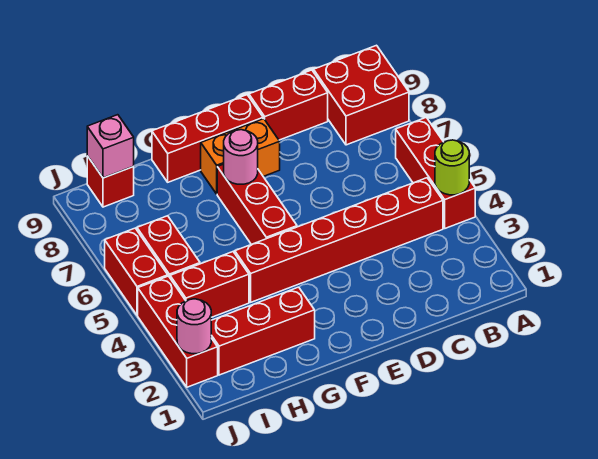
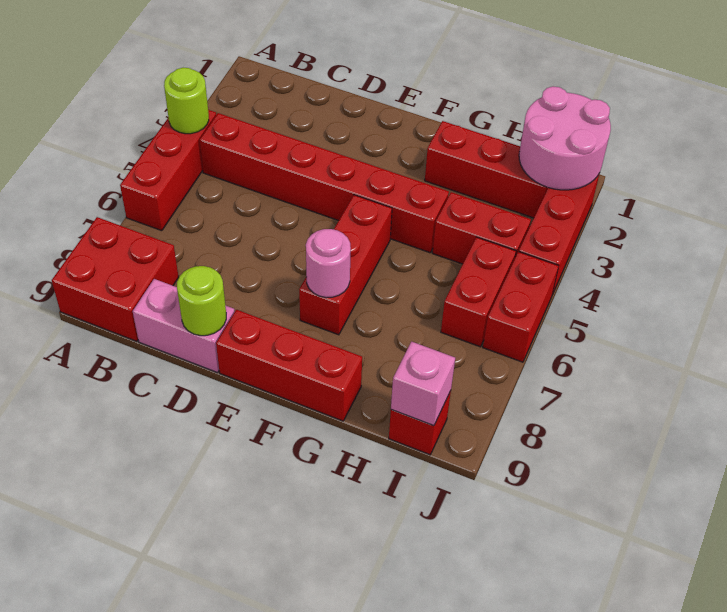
red 1x2 brick [249,70,328,140] -> pink 1x2 brick [133,279,235,373]
none -> lime 1x1 round brick [177,266,226,336]
orange 1x2 brick [201,119,280,194] -> none
pink 1x1 round brick [177,299,211,354] -> pink 2x2 round brick [519,86,611,190]

